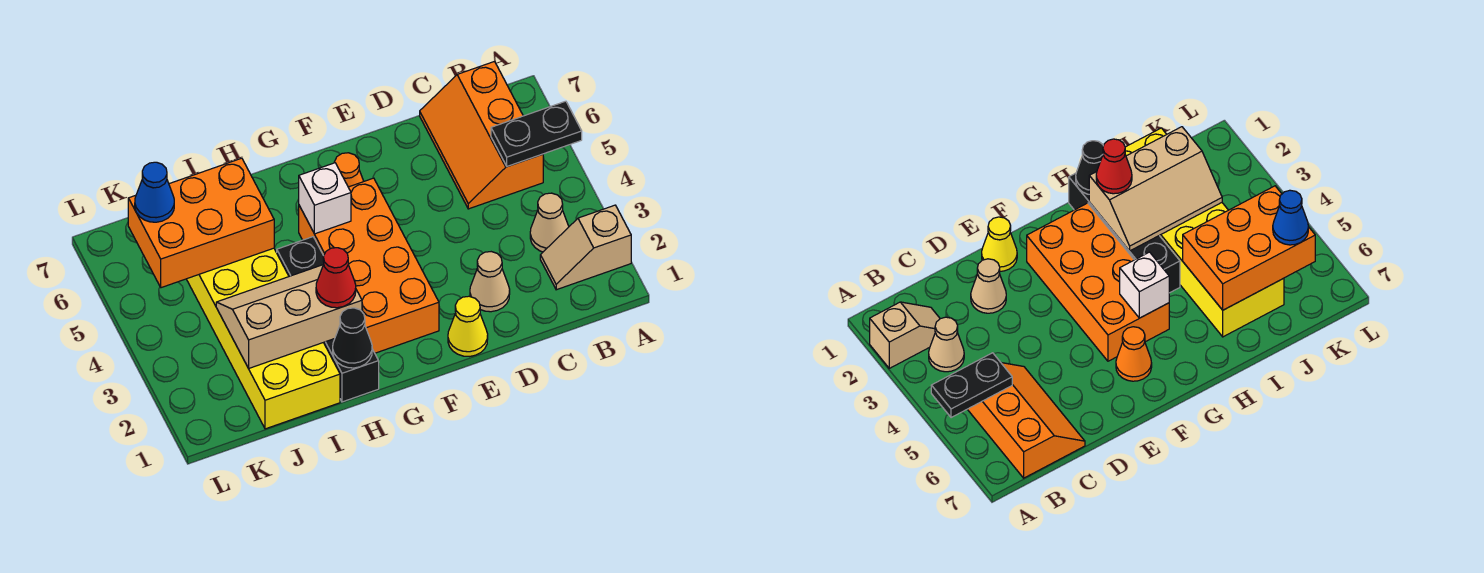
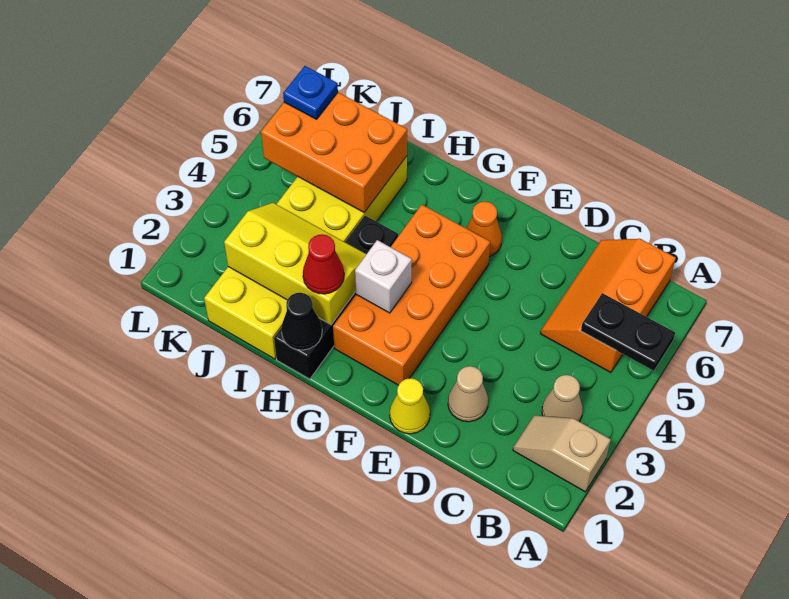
white 1x1 brick [299,163,351,234] -> white 1x1 brick moved to [355,240,412,313]
tan 2x3 slope [216,265,362,368] -> yellow 2x3 slope [224,203,366,325]
blue 1x1 cone [135,162,174,222] -> blue 1x1 plate [283,66,338,119]

